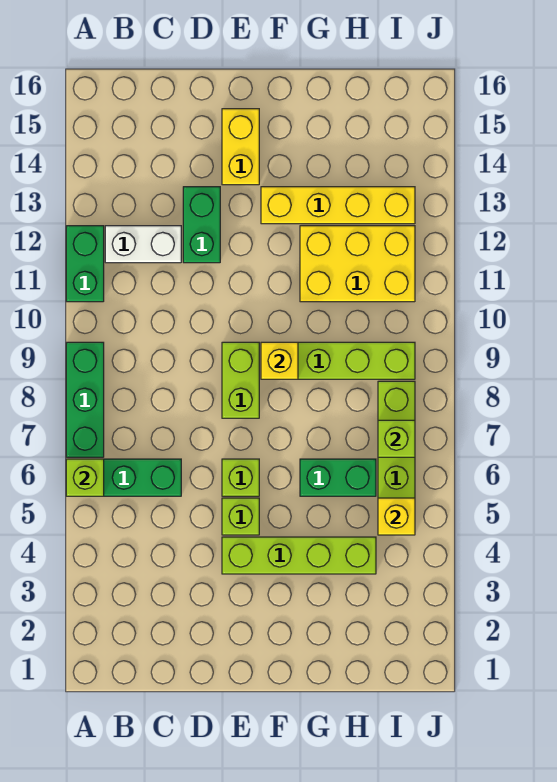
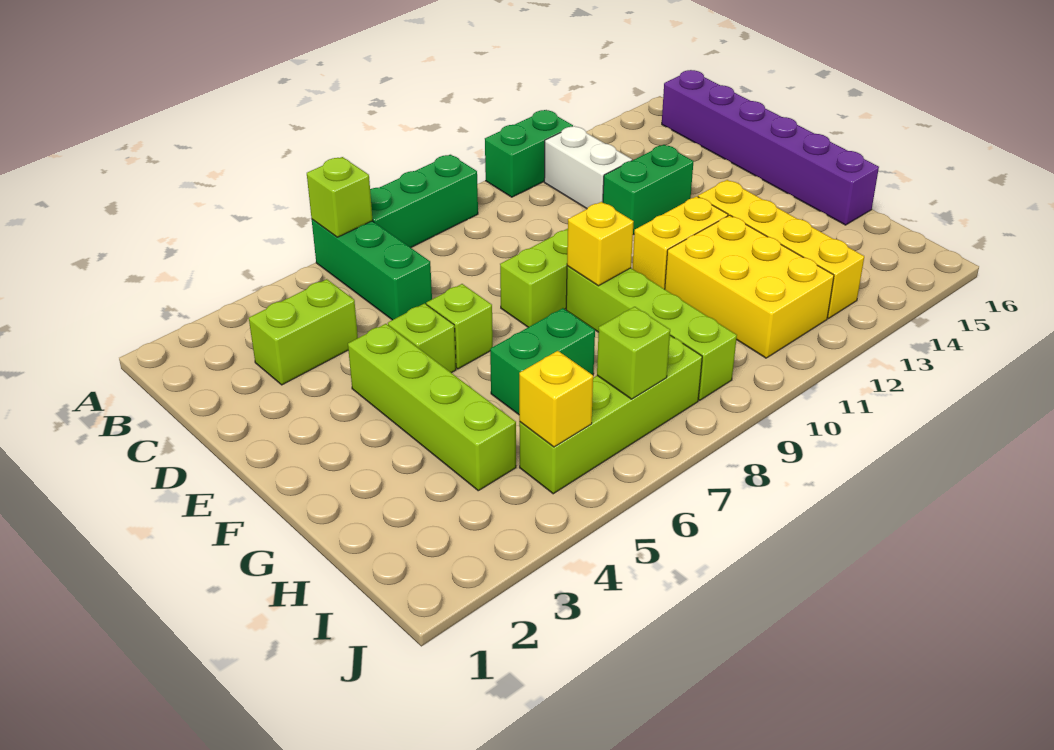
none -> purple 1x6 brick [662,70,879,225]
none -> lime 1x2 brick [249,279,358,385]
yellow 1x2 brick [222,109,259,185] -> yellow 1x2 brick moved to [632,196,728,289]
green 1x2 brick [300,459,376,496] -> green 1x2 brick turned to [490,308,595,415]

